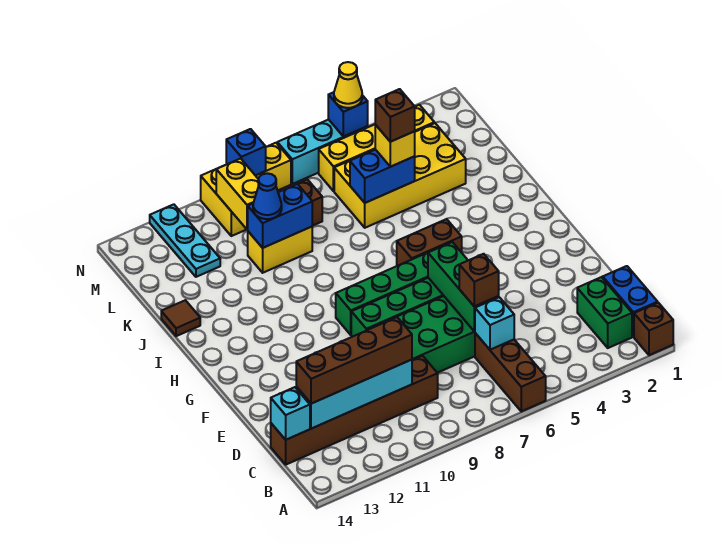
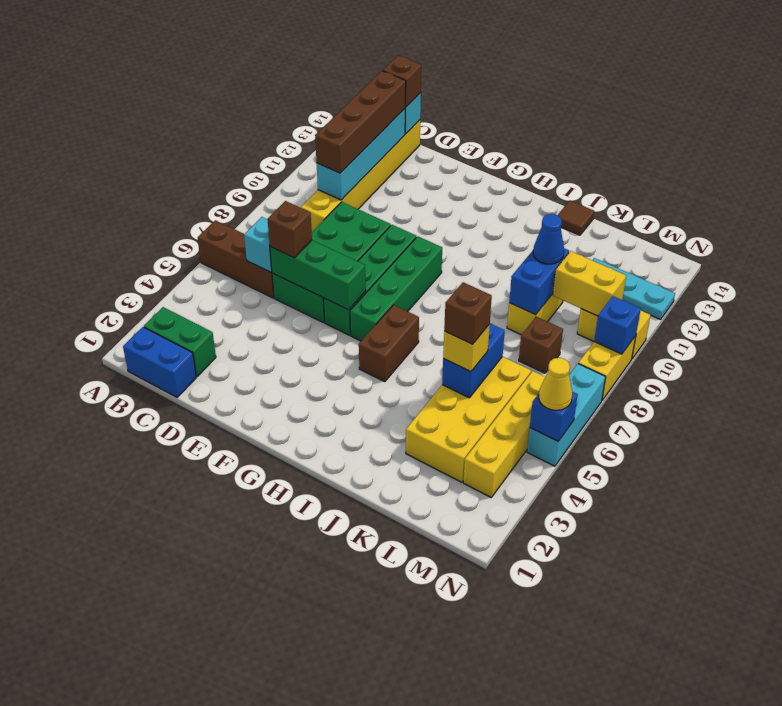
brown 1x1 brick [634,303,673,355] -> brown 1x1 brick moved to [383,55,421,107]
brown 1x6 brick [271,356,438,465] -> yellow 1x6 brick [301,120,420,232]

